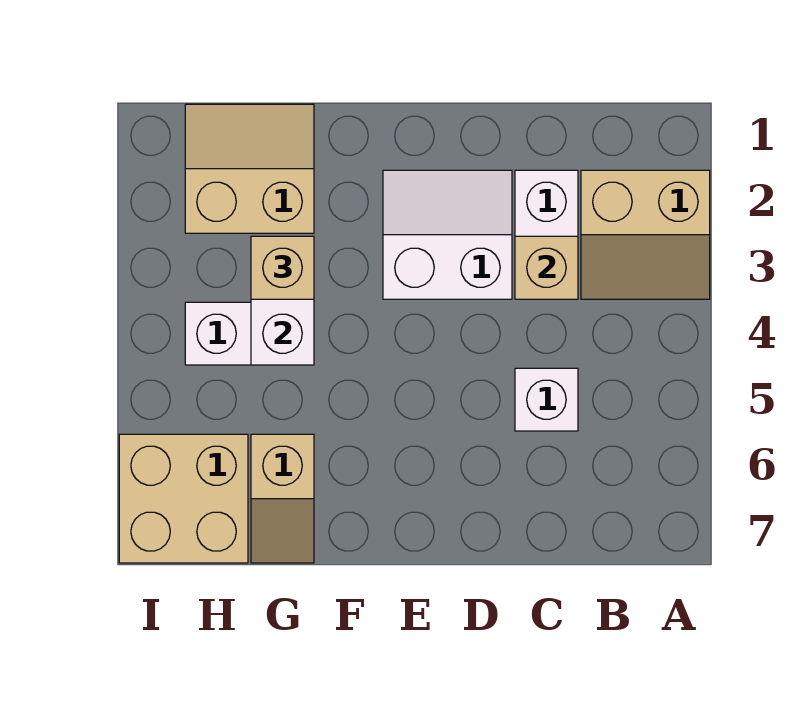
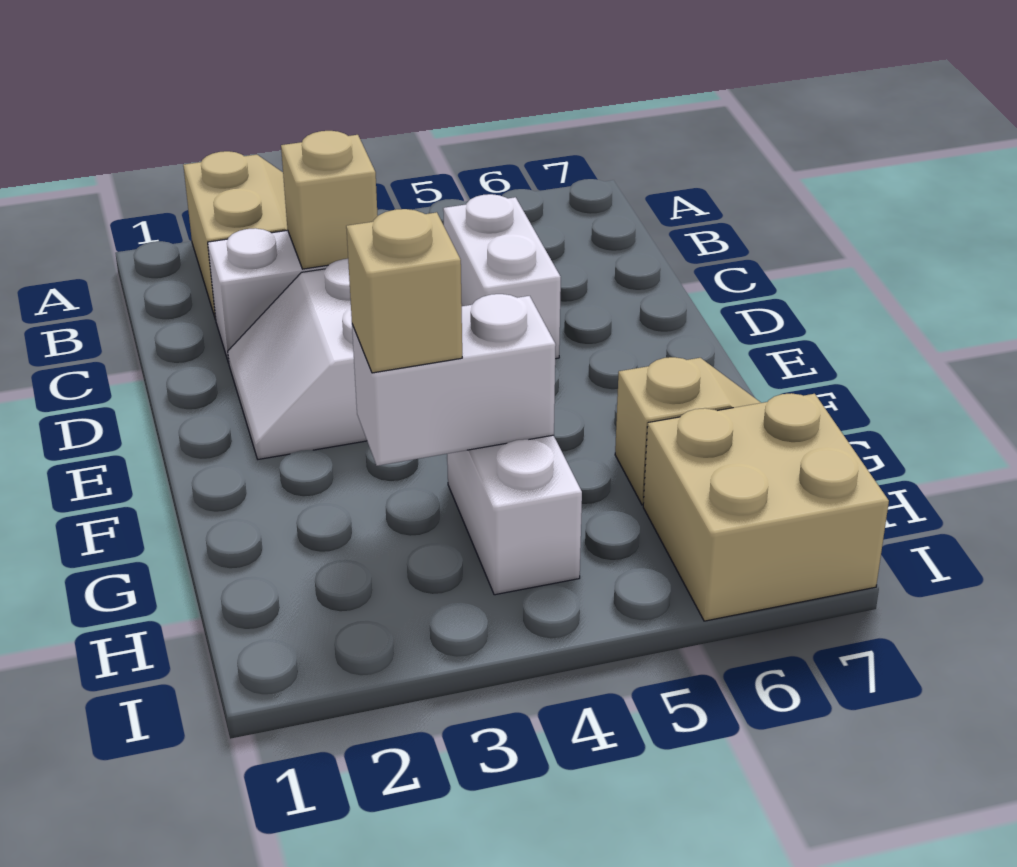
white 1x1 brick [515,368,578,431] -> white 1x2 brick [443,194,561,359]
tan 2x2 slope [185,104,314,233] -> none

